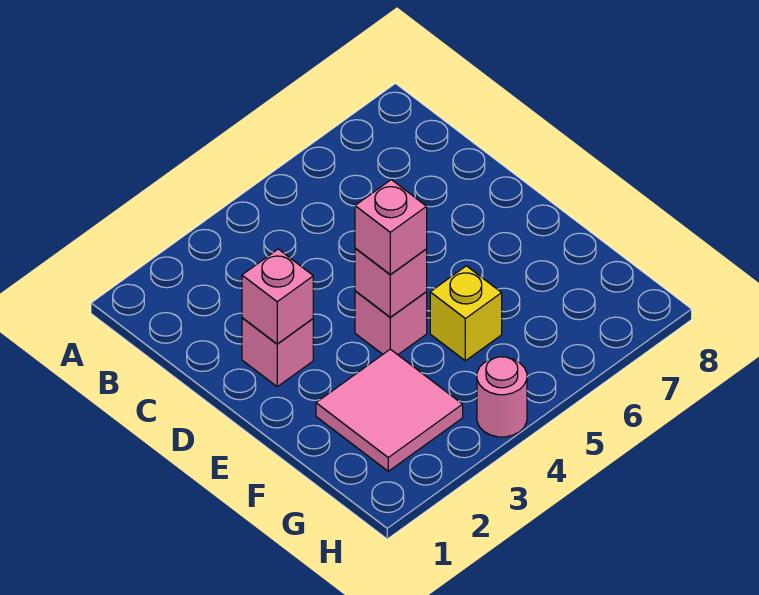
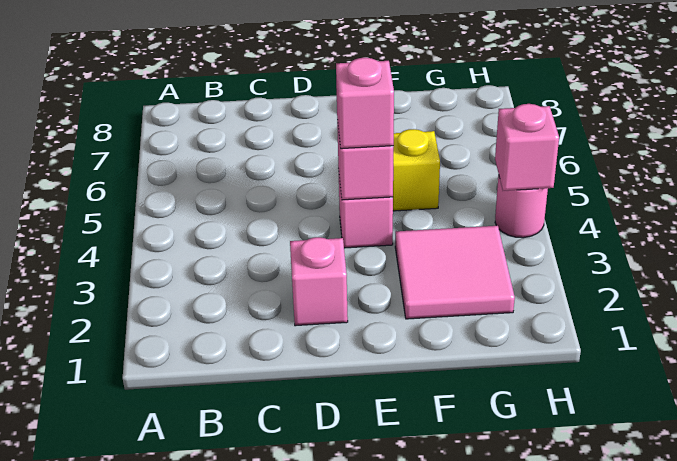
pink 1x1 brick [242,249,313,344] -> pink 1x1 brick moved to [495,104,559,191]

